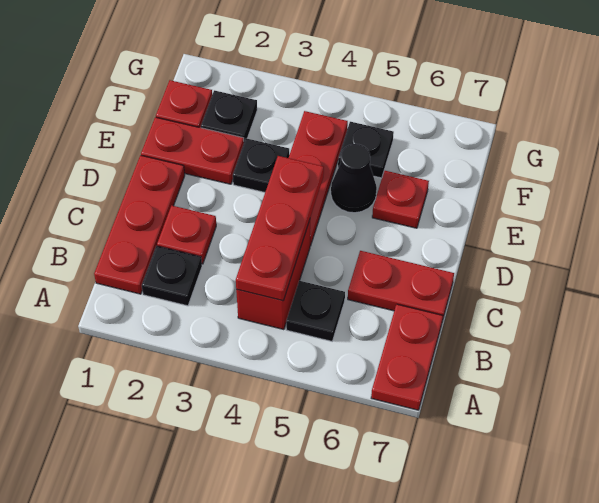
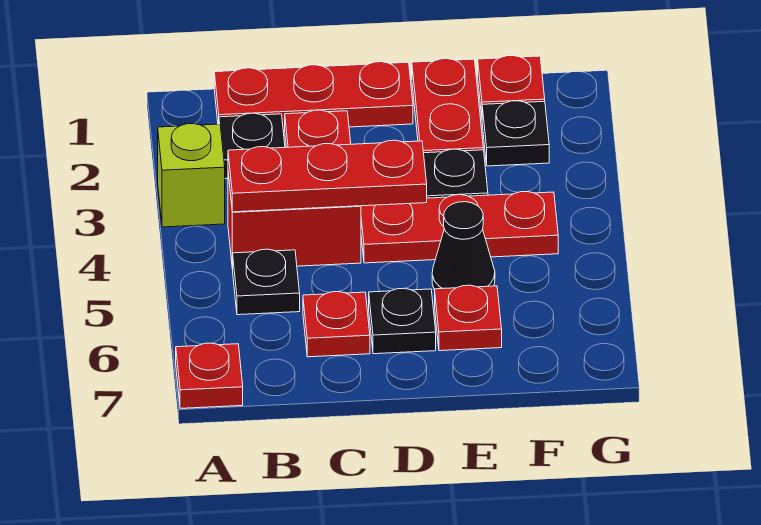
none -> lime 1x1 brick [158,124,225,227]
red 1x2 plate [371,304,443,410] -> red 1x1 plate [176,343,243,408]
red 1x2 plate [348,251,454,320] -> red 1x1 plate [303,292,370,357]
black 1x1 plate [338,122,394,178] -> black 1x1 plate moved to [369,288,436,354]

